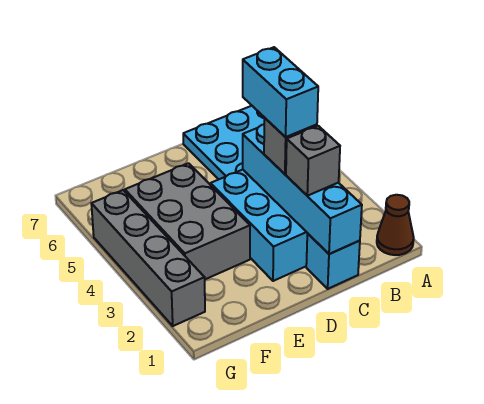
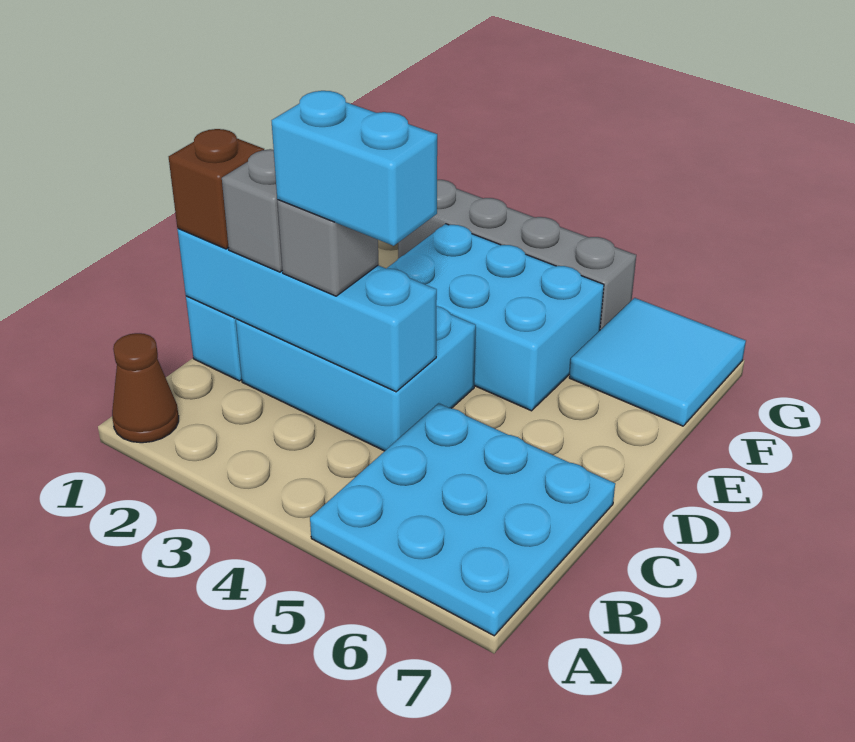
none -> brown 1x1 brick [169,129,264,249]
grey 2x3 brick [125,163,250,279] -> cyan 2x3 brick [386,224,604,411]
none -> cyan 2x2 tile [569,298,746,426]

